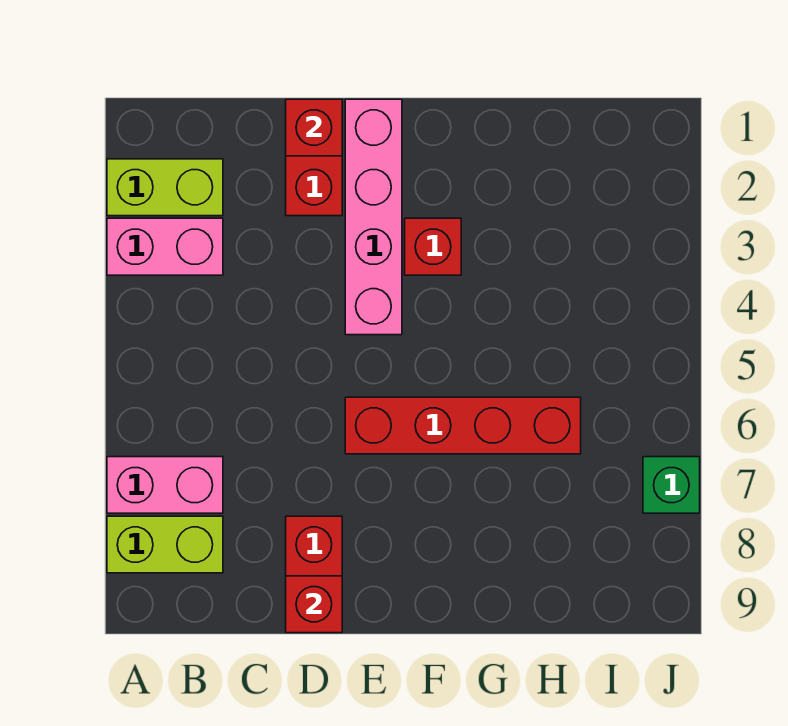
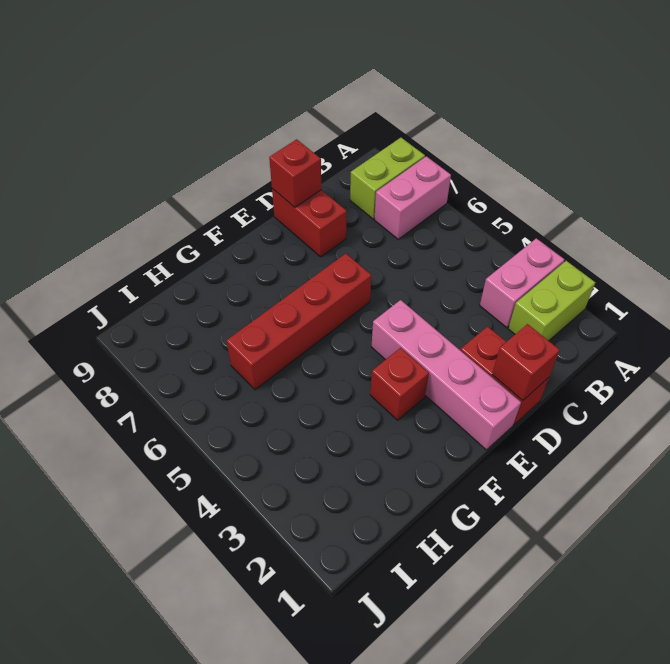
green 1x1 brick [643,457,700,513] -> none

